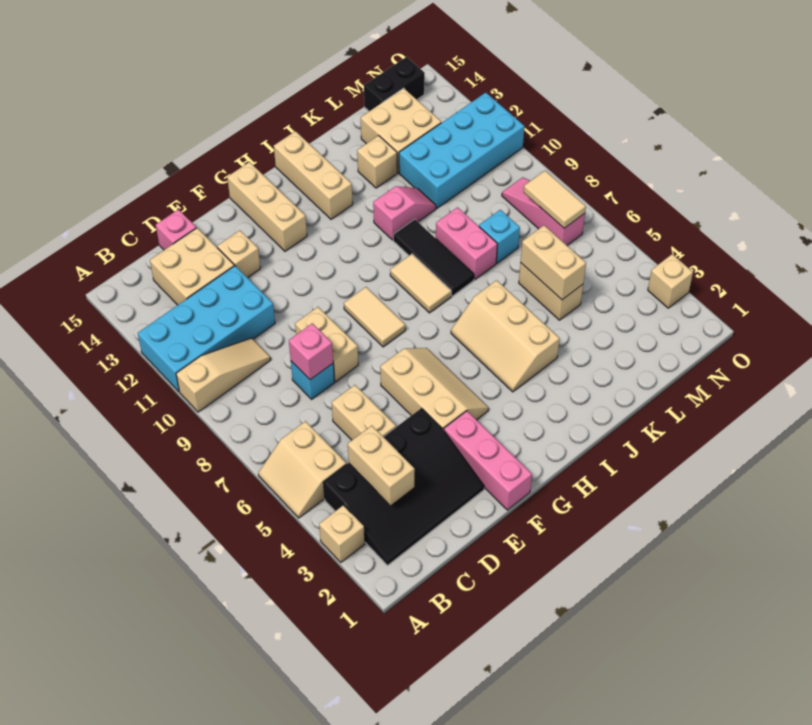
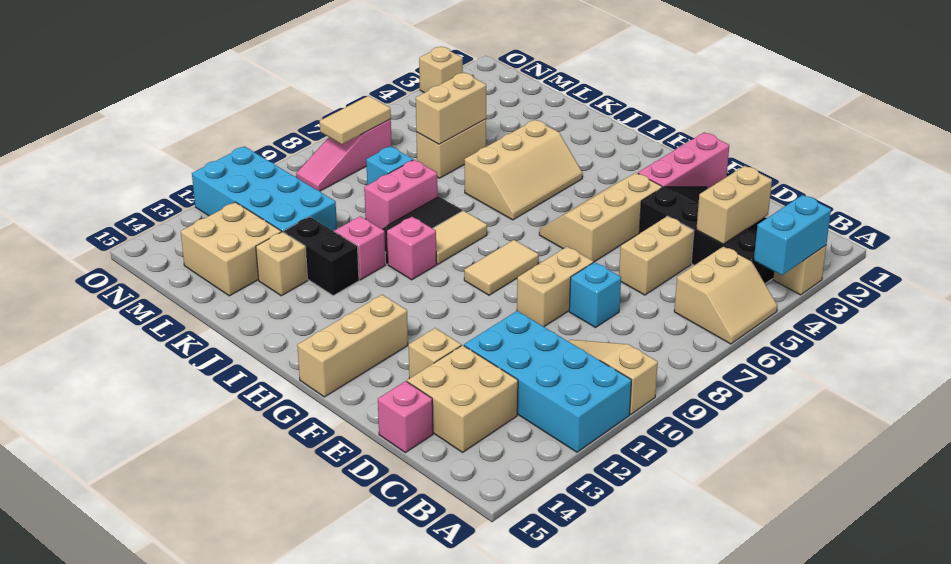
none -> cyan 1x2 brick [754,195,831,275]
pink 1x1 brick [289,323,333,380] -> pink 1x1 brick moved to [387,217,437,280]
tan 1x3 brick [274,131,353,219] -> none
black 1x2 brick [364,57,425,111] -> black 1x2 brick moved to [284,217,359,296]

